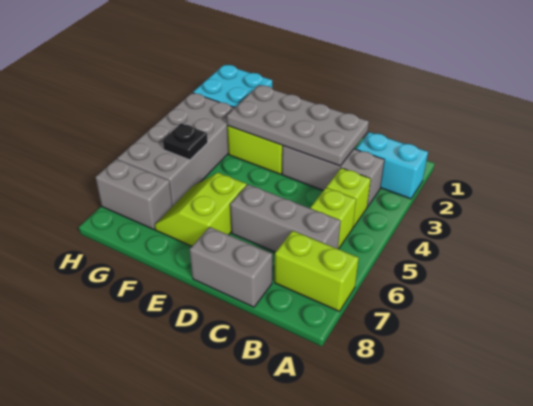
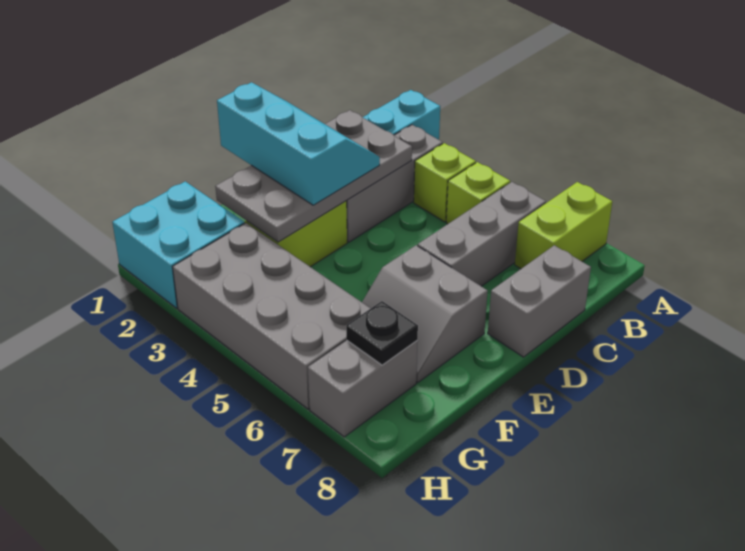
none -> cyan 2x3 slope [217,82,380,205]
lime 2x2 slope [155,173,247,246] -> grey 2x2 slope [362,245,488,383]
black 1x1 plate [163,123,208,160] -> black 1x1 plate moved to [346,301,418,365]

